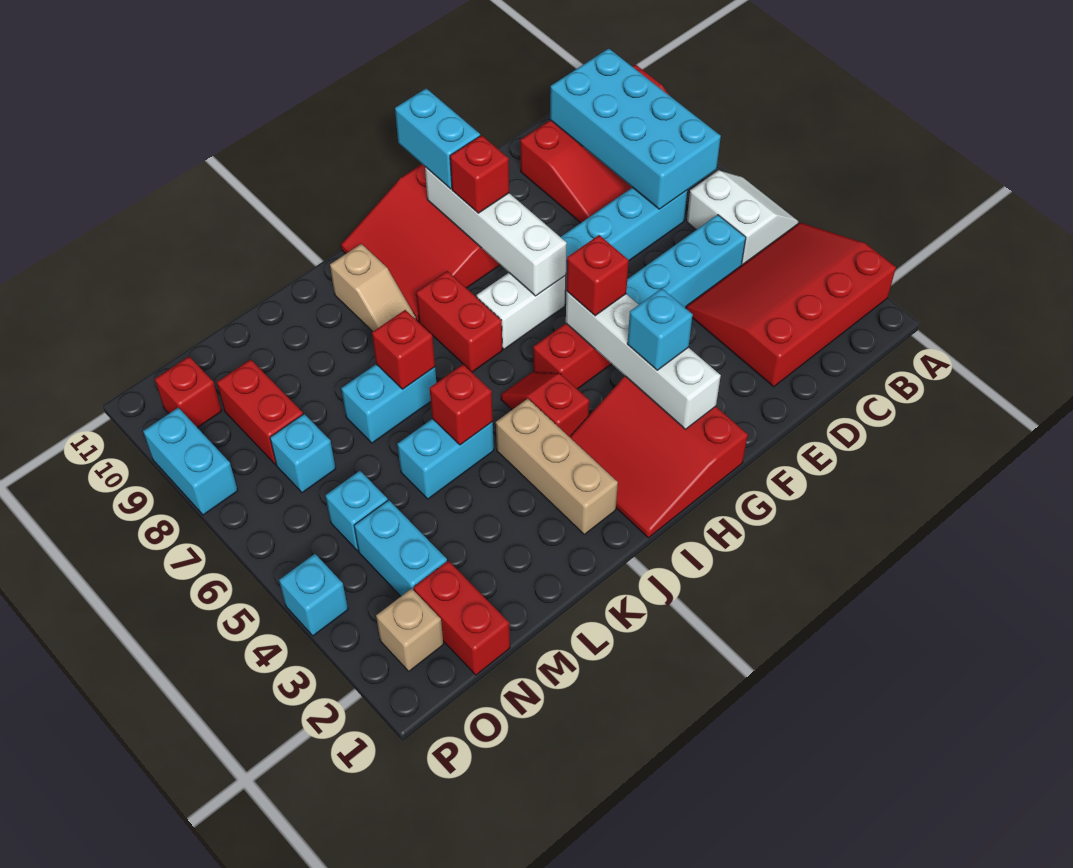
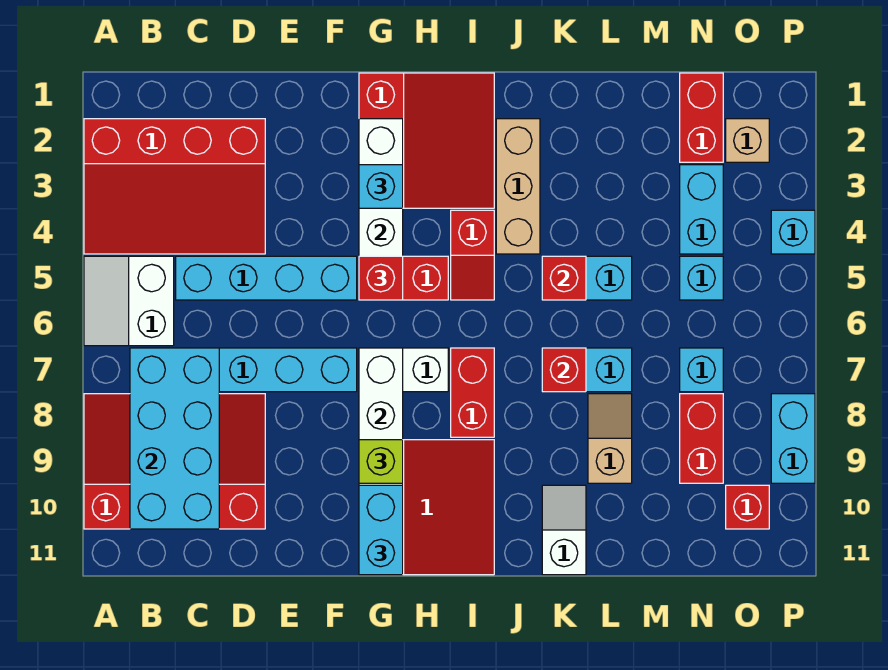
red 1x1 brick [450,135,509,213] -> lime 1x1 brick [359,440,403,483]
tan 1x2 slope [330,244,416,332] -> tan 1x2 slope moved to [588,394,632,483]
none -> white 1x2 slope [542,485,586,575]

